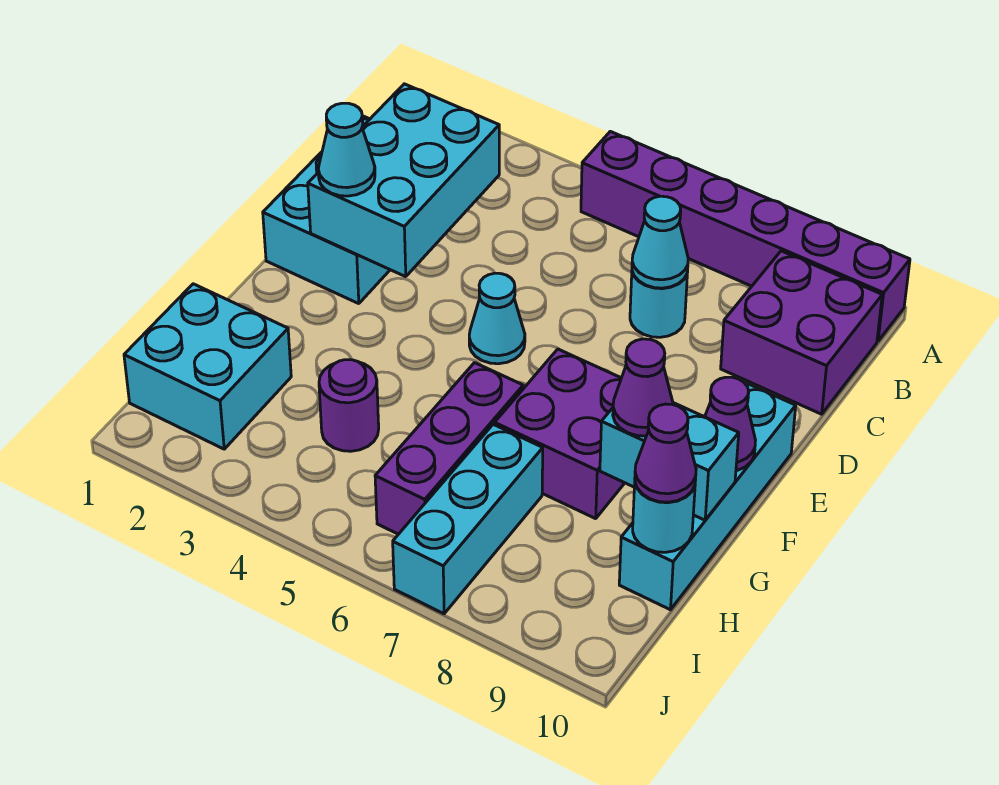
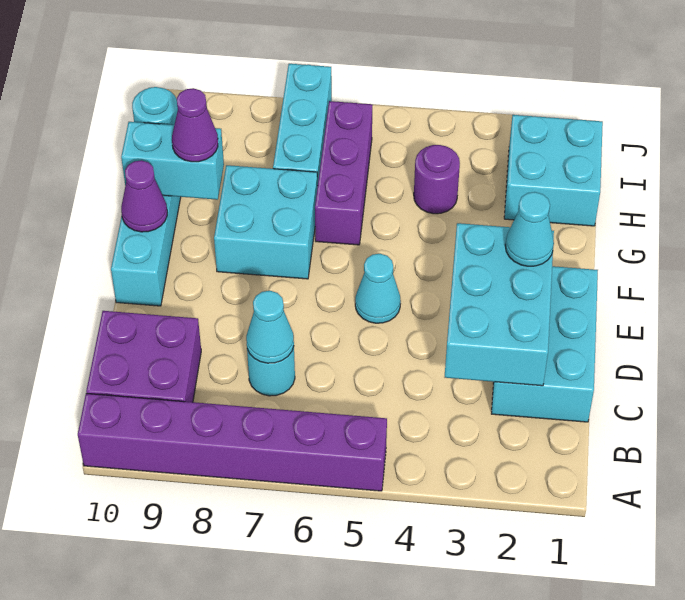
purple 2x2 brick [495,349,624,519] -> cyan 2x2 brick [214,165,318,279]
purple 1x1 cone [635,404,696,502] -> none

